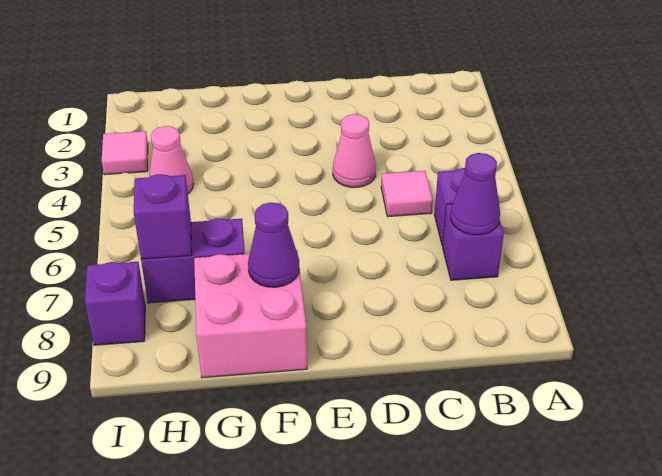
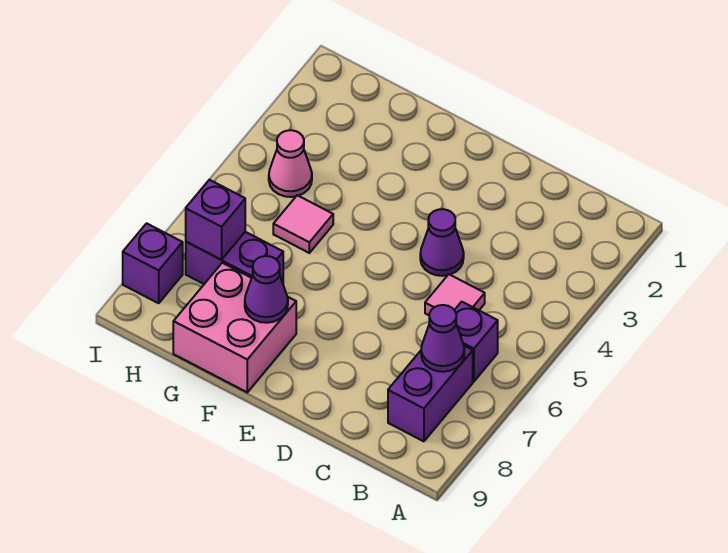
purple 1x1 brick [442,204,504,280] -> purple 1x2 brick [388,346,473,441]
pink 1x1 cone [333,114,376,187] -> purple 1x1 cone [420,209,464,276]
pink 1x1 tile [102,131,148,175] -> pink 1x1 tile moved to [273,195,333,253]

